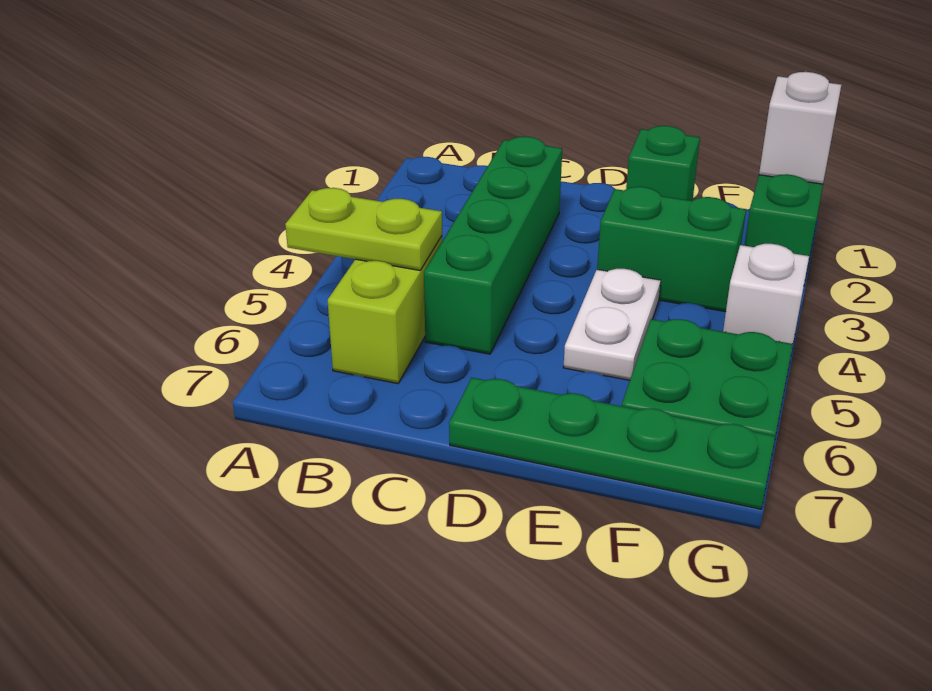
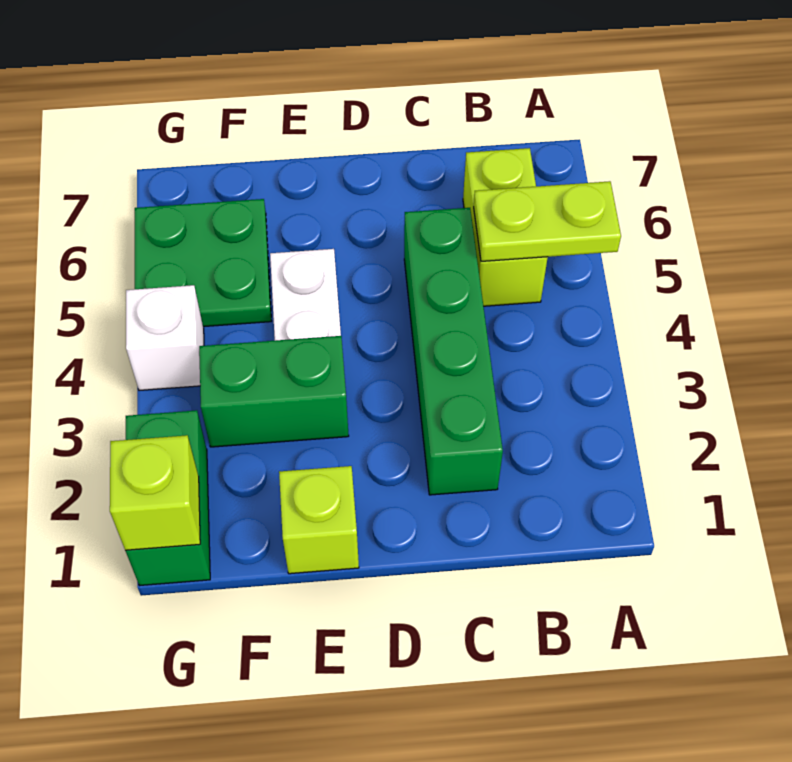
green 1x4 plate [449,378,775,509] -> none
green 1x1 brick [626,126,700,201] -> lime 1x1 brick [279,466,359,574]
white 1x1 brick [759,72,841,184] -> lime 1x1 brick [110,435,200,551]

